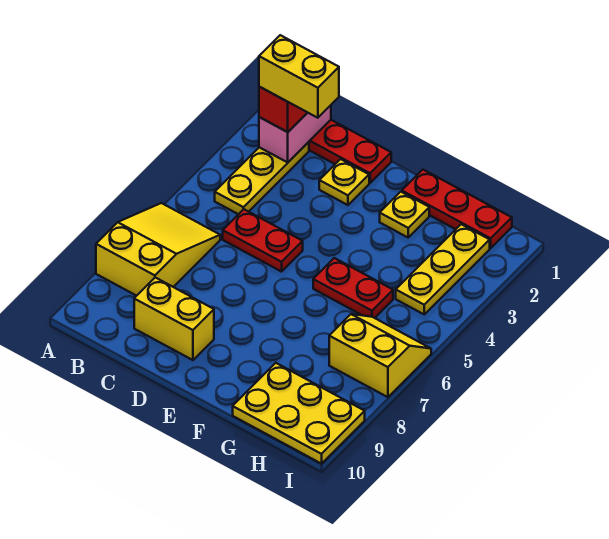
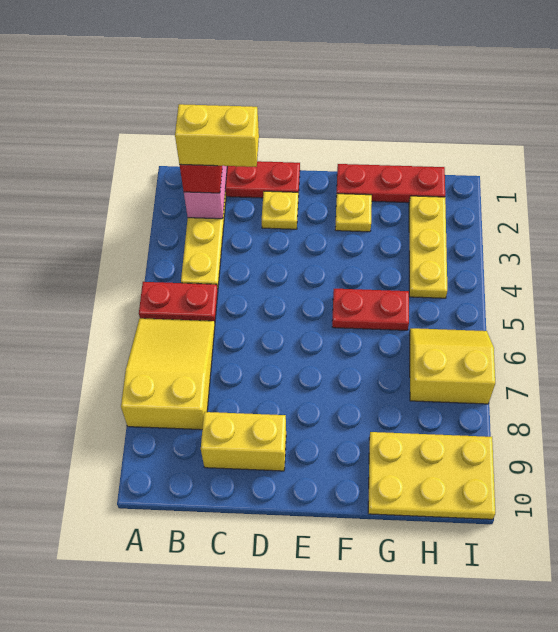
red 1x2 plate [223,209,303,272] -> red 1x2 plate moved to [139,282,218,322]

